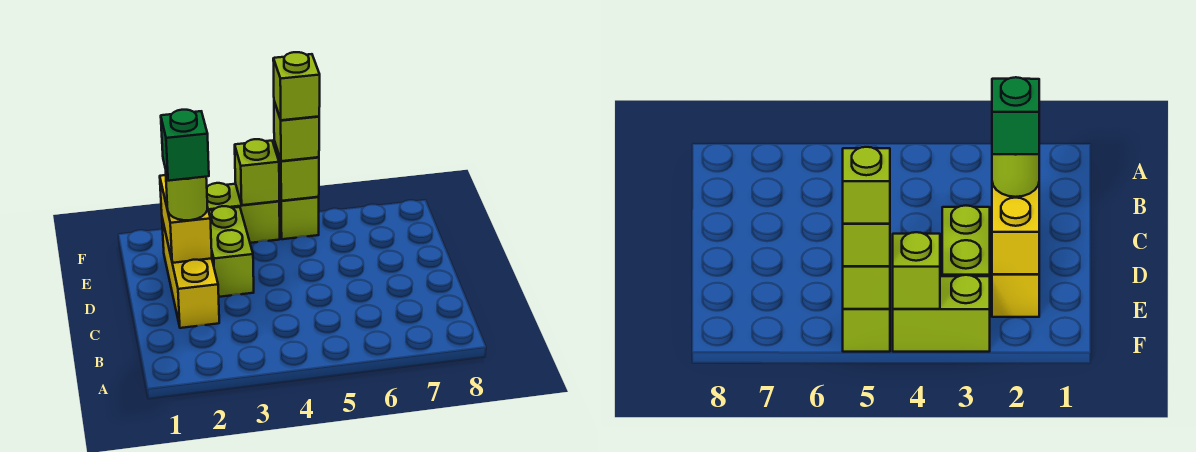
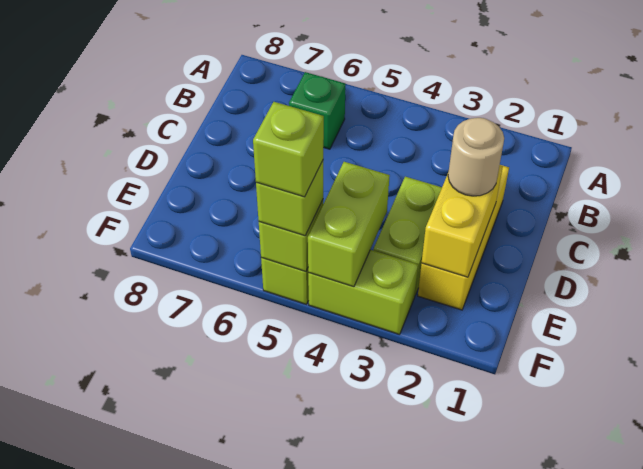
lime 1x1 round brick [166,173,207,220] -> tan 1x1 round brick [448,118,504,196]
green 1x1 brick [161,110,209,181] -> green 1x1 brick moved to [289,72,346,149]
lime 1x1 brick [235,139,279,205] -> lime 1x2 brick [308,162,390,287]

